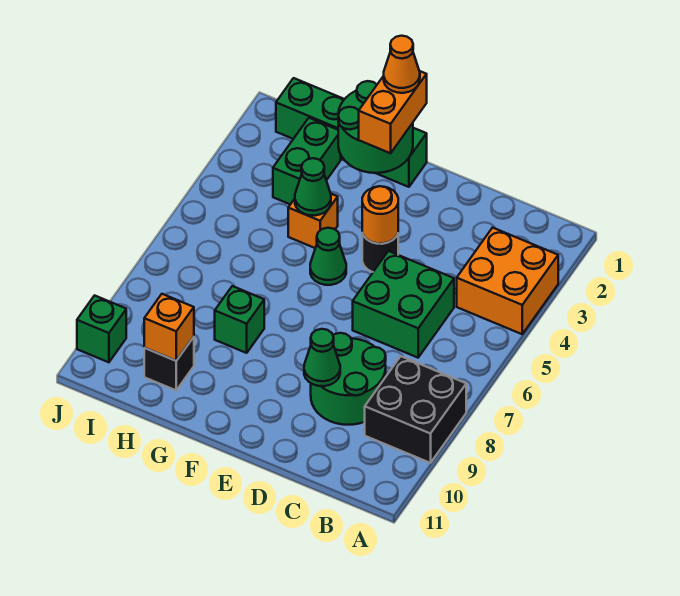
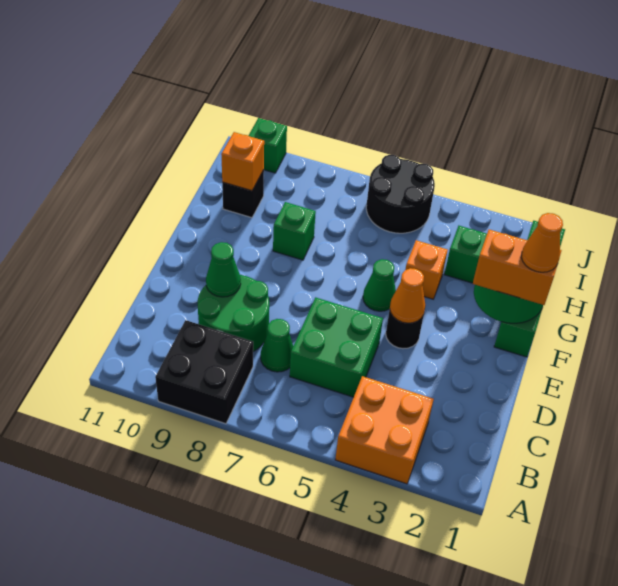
orange 1x1 round brick [362,186,398,244] -> orange 1x1 cone [390,268,425,323]
green 1x1 cone [295,158,331,216] -> green 1x1 cone moved to [261,319,293,372]
none -> black 2x2 round brick [366,155,435,233]

